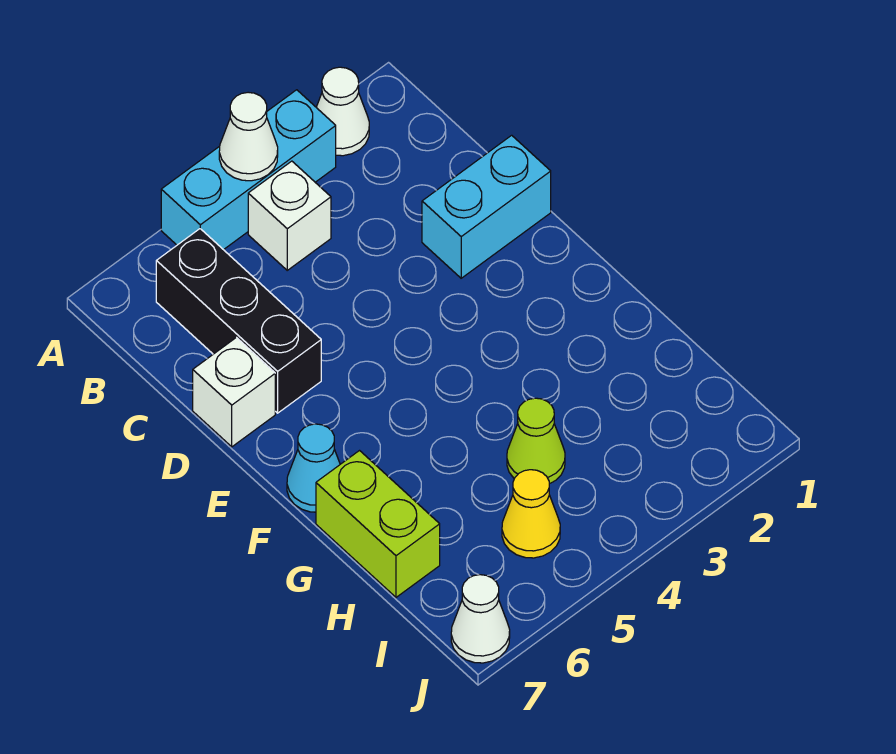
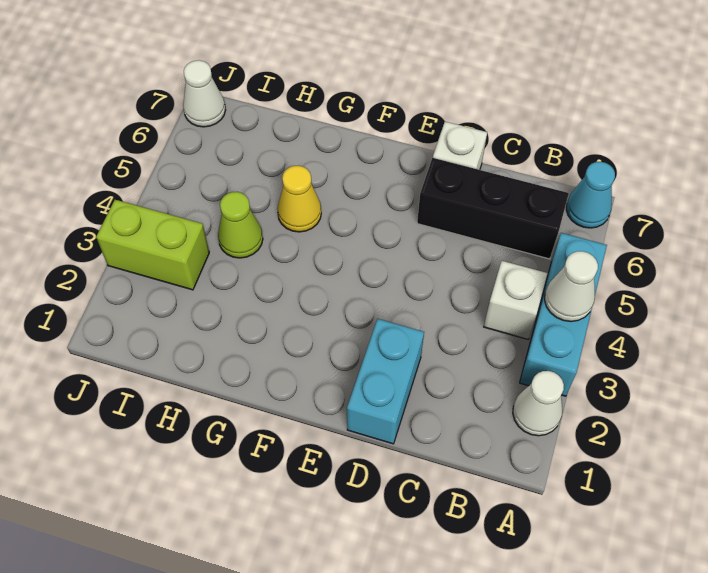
cyan 1x1 cone [287,424,340,512] -> cyan 1x1 cone moved to [566,162,615,228]
lime 1x2 brick [316,451,440,597] -> lime 1x2 brick moved to [96,200,209,290]
yellow 1x1 cone [502,470,560,558] -> yellow 1x1 cone moved to [277,166,321,232]

